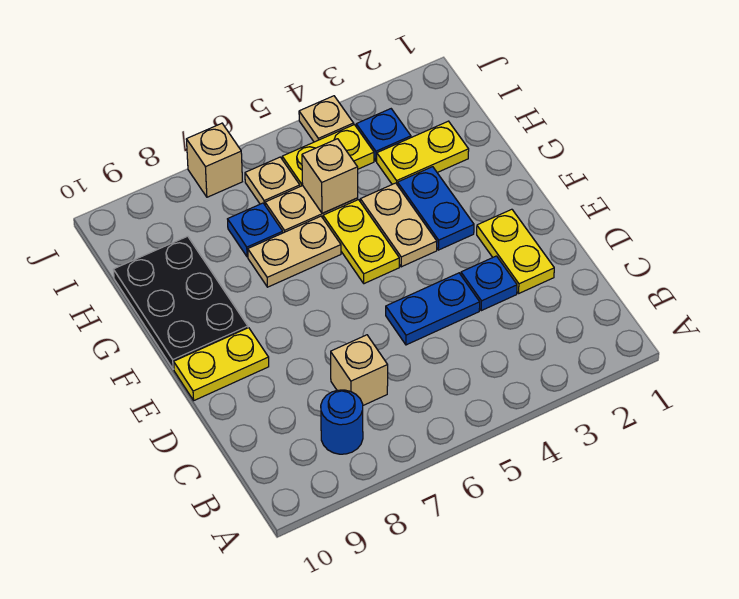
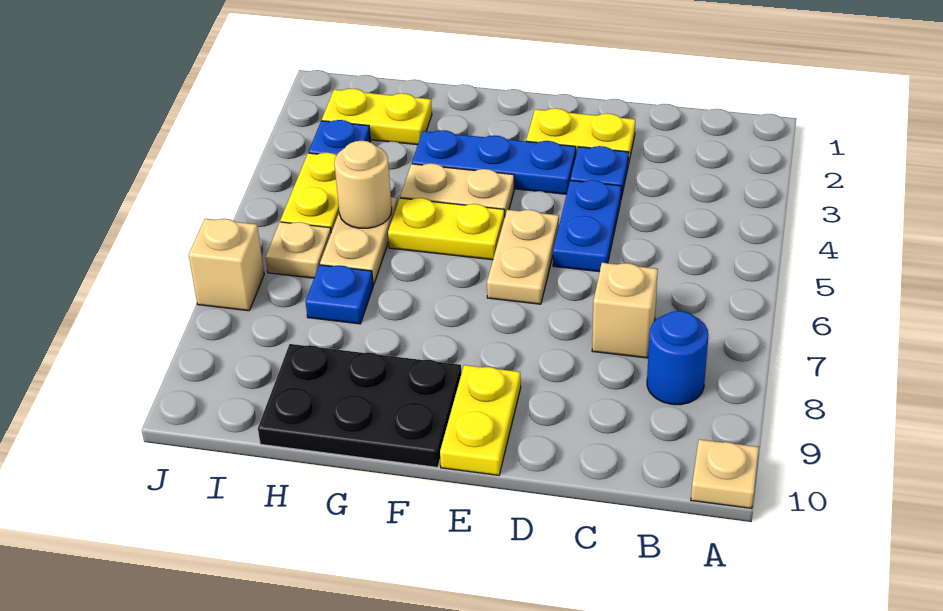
blue 1x2 plate [398,167,474,250] -> blue 1x3 plate [412,130,576,194]
tan 1x2 plate [248,216,341,287] -> tan 1x2 plate moved to [487,210,559,304]
yellow 1x2 plate [377,121,469,185] -> yellow 1x2 plate turned to [322,89,432,145]
tan 1x1 brick [302,139,358,213] -> tan 1x1 round brick [334,141,392,228]
tan 1x1 plate [299,96,354,142] -> tan 1x1 plate moved to [691,439,759,508]

